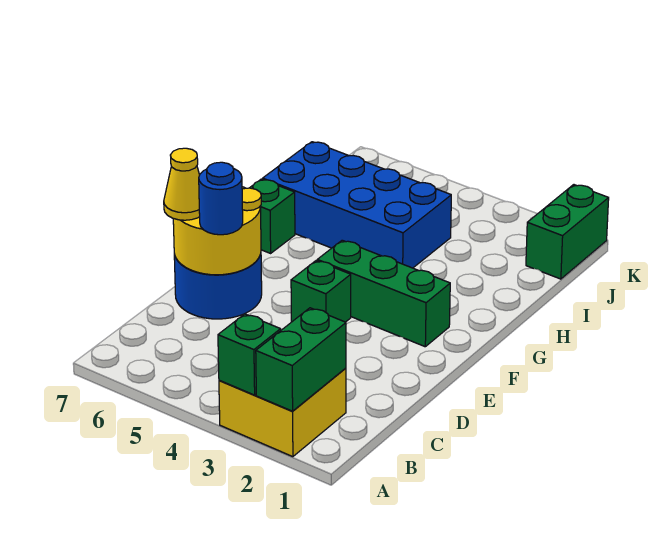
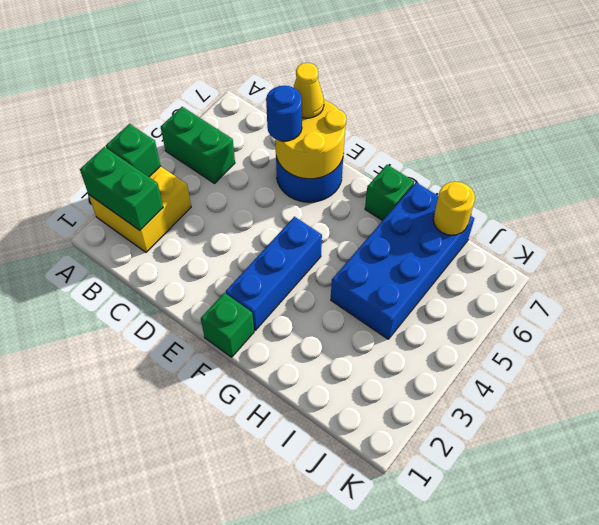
green 1x1 brick [291,261,351,322] -> green 1x1 brick moved to [201,293,254,357]
green 1x3 brick [317,240,450,347] -> blue 1x3 brick [226,217,322,330]
none -> yellow 1x1 round brick [433,182,475,235]
green 1x2 brick [526,185,609,279] -> green 1x2 brick moved to [161,107,235,183]

